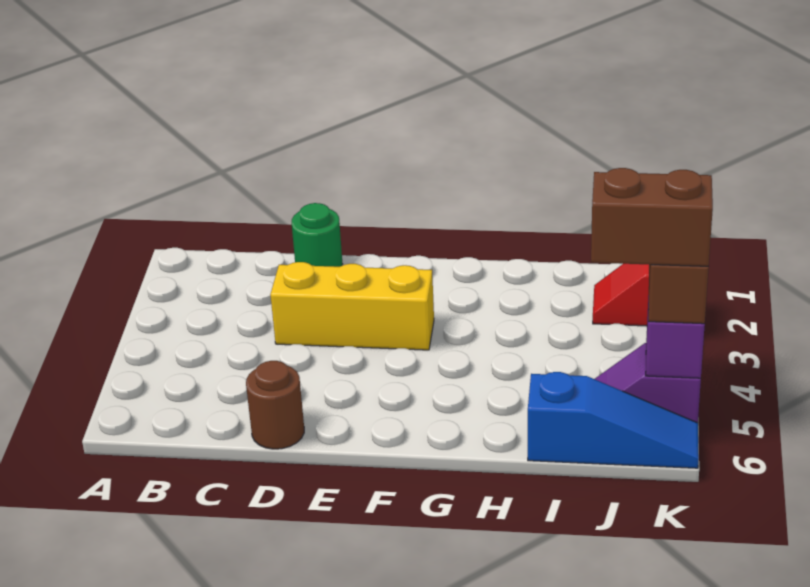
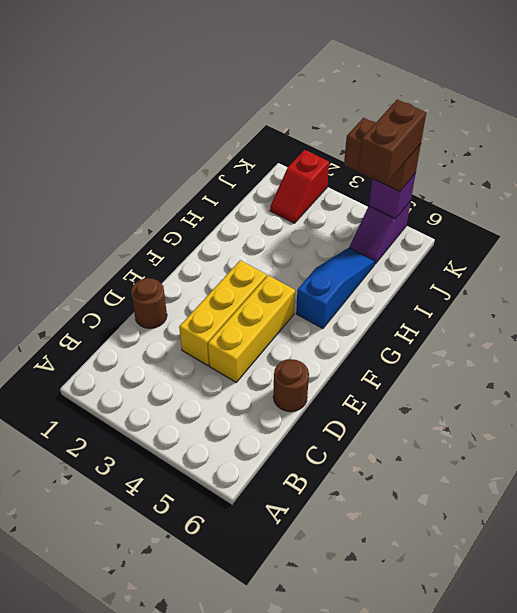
green 1x1 round brick [292,203,343,267] -> brown 1x1 round brick [131,278,167,328]
none -> yellow 1x3 brick [208,275,295,382]
blue 1x3 slope [528,372,699,468] -> blue 1x3 slope moved to [296,248,375,328]

